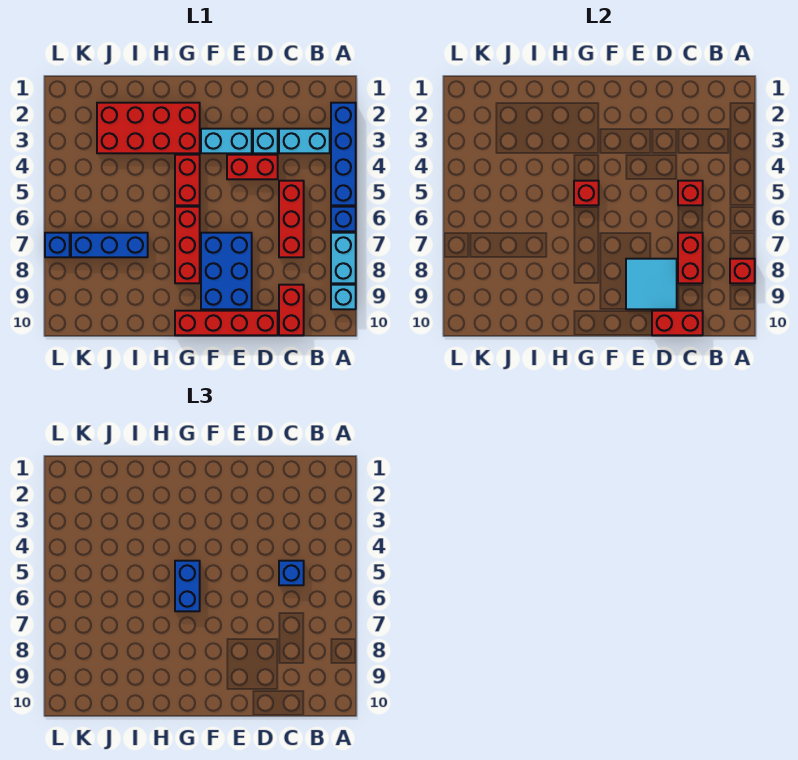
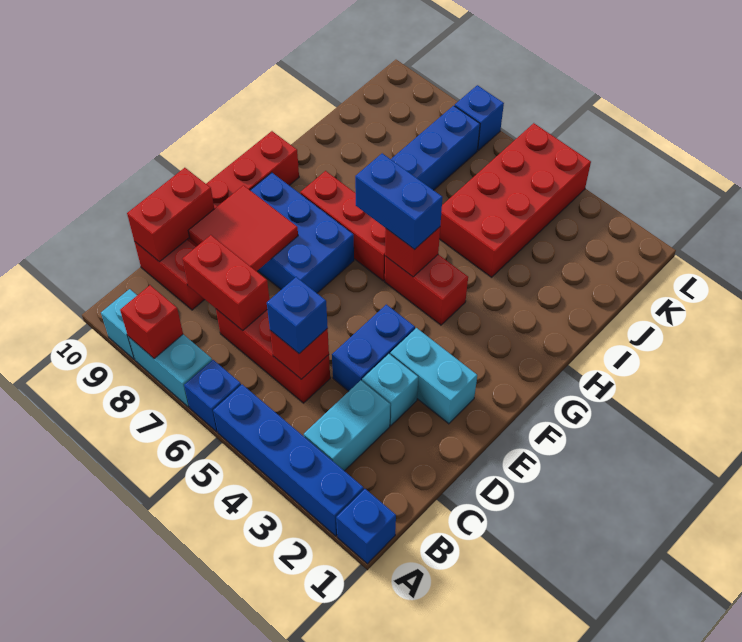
none -> blue 1x1 brick [336,489,396,564]
red 1x2 brick [227,155,278,179] -> blue 1x2 brick [332,305,415,391]
cyan 2x2 tile [626,259,677,309] -> red 2x2 tile [188,185,298,271]
cyan 1x2 brick [201,129,252,153] -> cyan 1x2 brick turned to [390,328,477,424]
red 2x4 brick [97,103,200,153] -> red 2x4 brick moved to [439,123,591,277]

